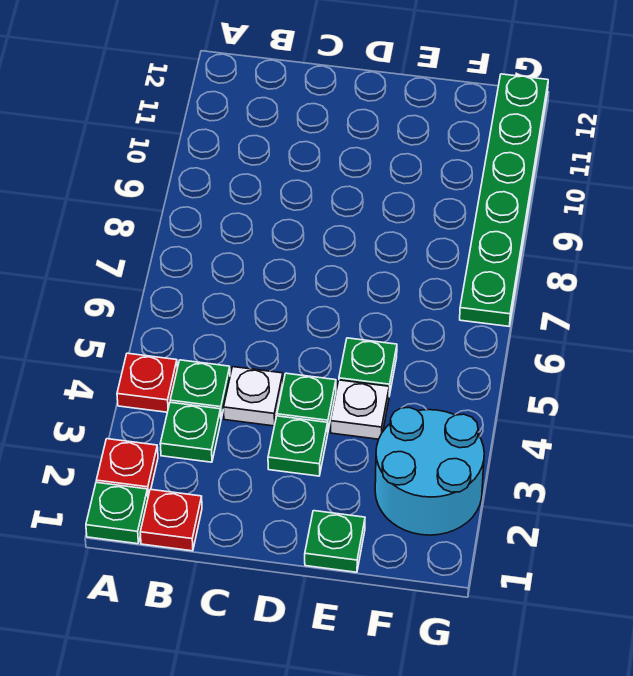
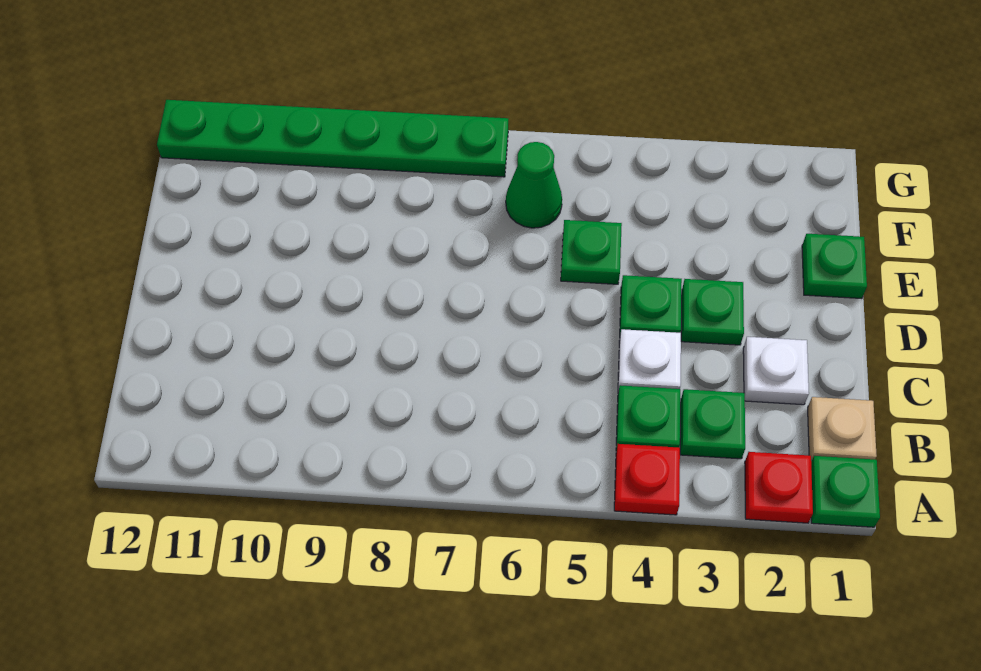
red 1x1 plate [140,489,202,551] -> tan 1x1 plate [808,397,877,461]
white 1x1 plate [331,380,389,439] -> white 1x1 plate moved to [743,337,809,405]
cyan 2x2 round brick [375,408,484,535] -> none
none -> green 1x1 cone [506,142,562,228]

